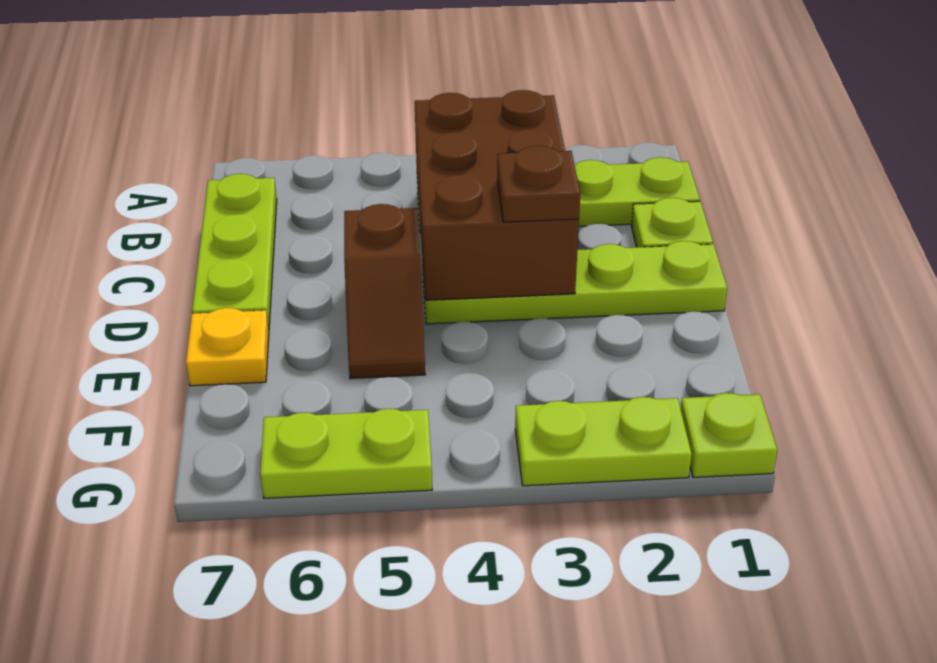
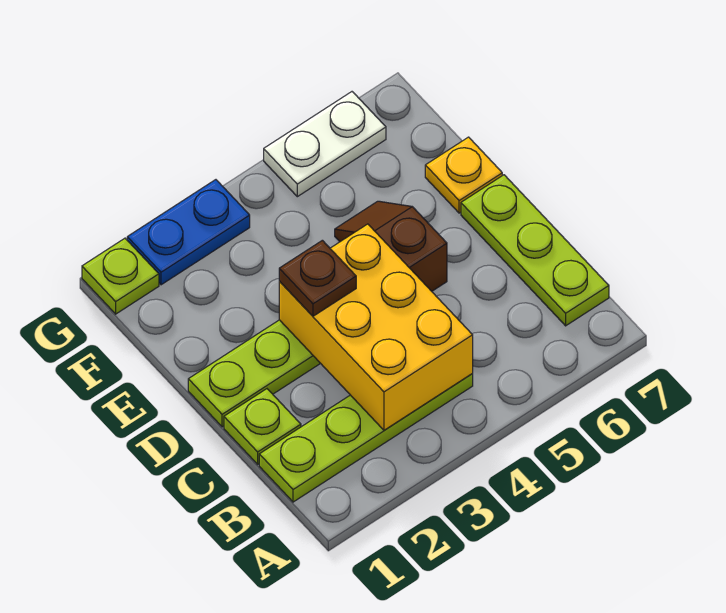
brown 2x3 brick [415,90,579,300] -> yellow 2x3 brick [279,224,473,430]
lime 1x2 plate [515,397,692,486] -> blue 1x2 plate [127,180,250,285]
lime 1x2 plate [260,409,432,498] -> white 1x2 plate [264,92,386,197]

